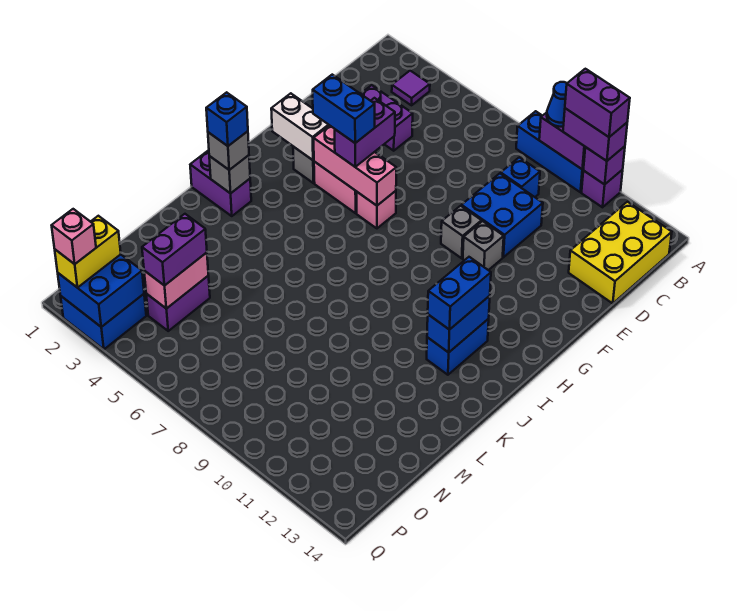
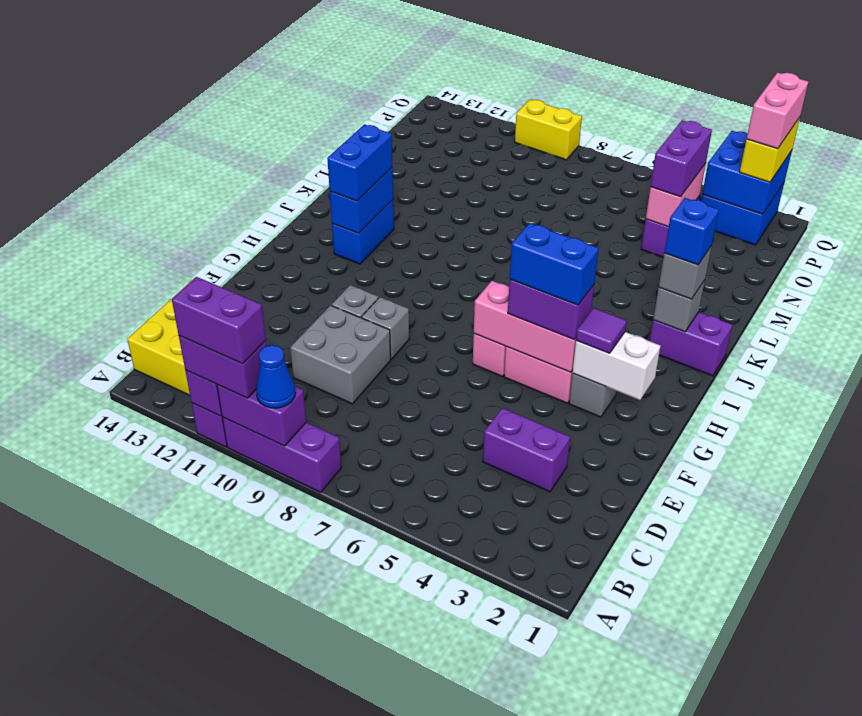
blue 1x3 brick [516,111,584,192] -> purple 1x3 brick [222,417,341,492]
purple 1x1 tile [392,71,430,105] -> purple 1x1 tile moved to [576,308,627,353]
blue 1x1 brick [501,157,540,197] -> none
blue 2x2 brick [461,173,543,257] -> grey 2x2 brick [290,305,391,404]
purple 1x2 brick [335,98,395,167] -> purple 1x2 brick turned to [508,280,594,339]
pink 1x1 brick [52,209,96,264] -> pink 1x2 brick [747,73,808,149]
none -> yellow 1x2 brick [515,99,582,160]

